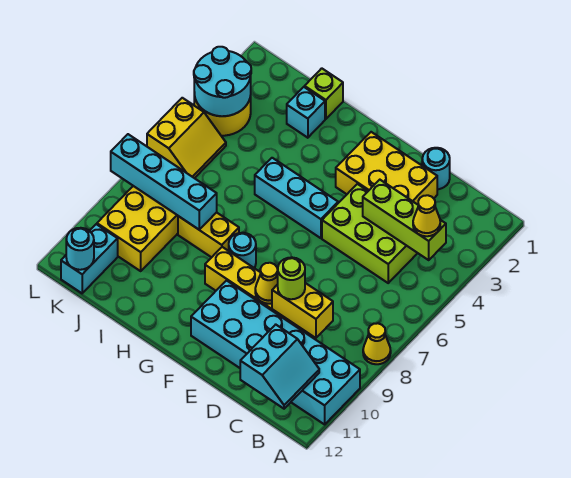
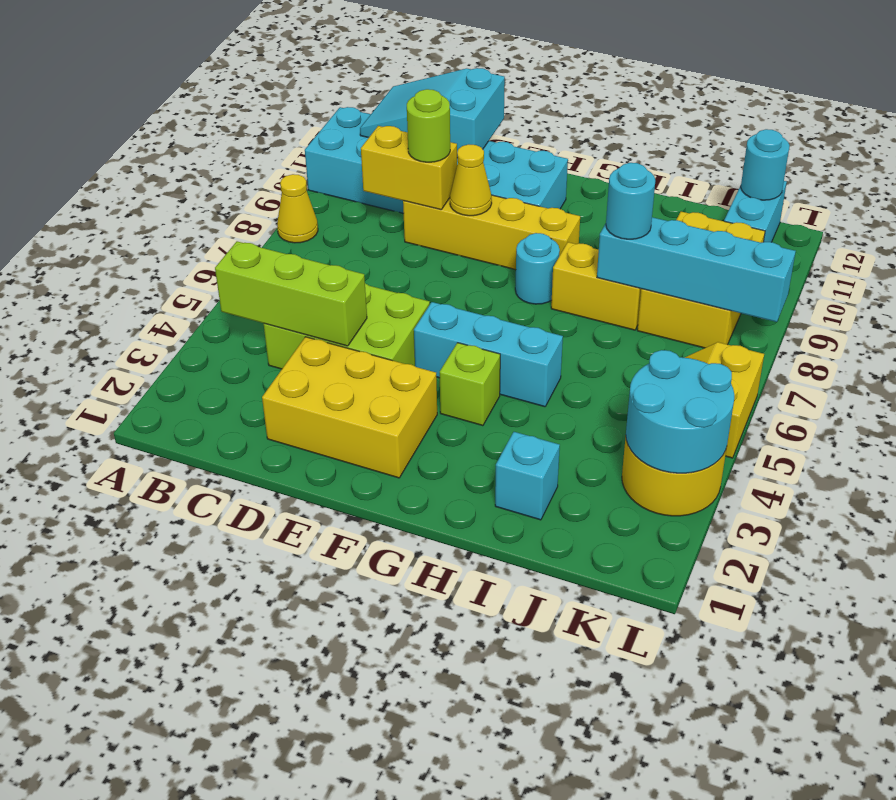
yellow 1x1 cone [413,195,440,236] -> none
cyan 2x2 slope [240,325,319,409] -> cyan 2x3 slope [360,68,505,152]
cyan 1x1 round brick [422,148,450,189] -> cyan 1x1 round brick moved to [606,163,655,239]
lime 1x1 brick [305,68,343,119] -> lime 1x1 brick moved to [440,343,500,426]

